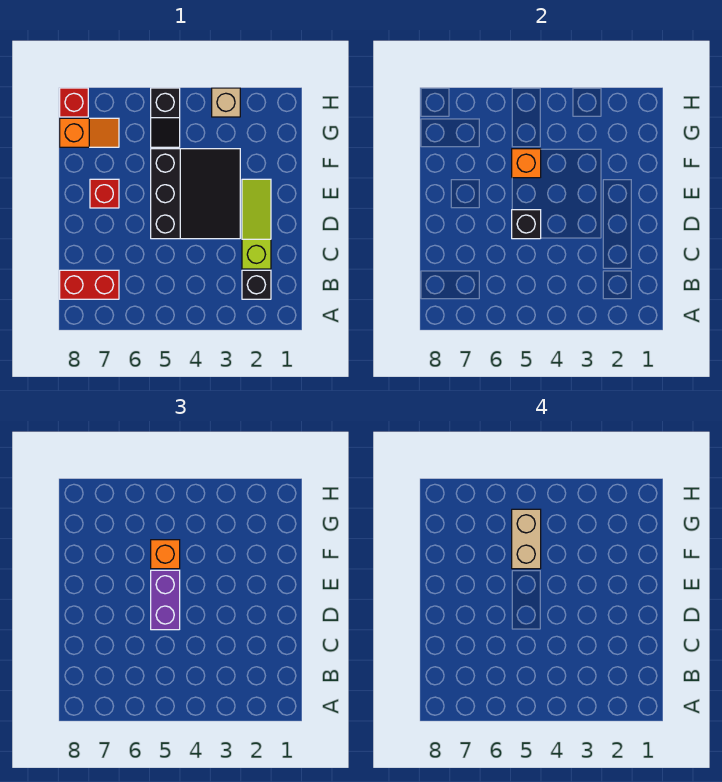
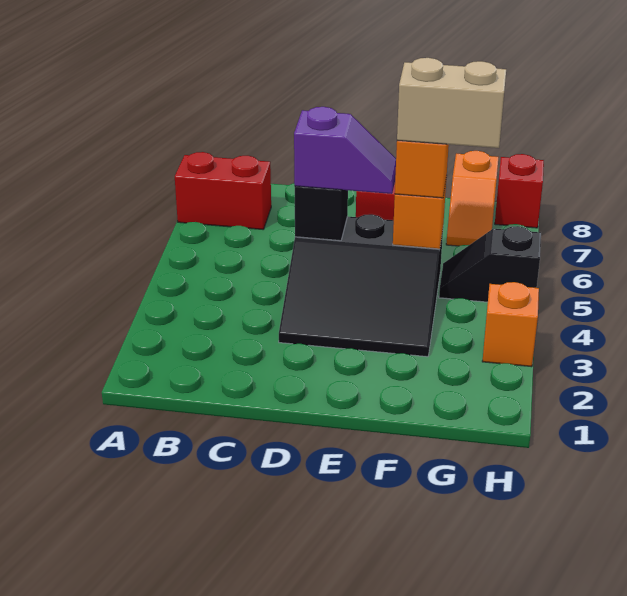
black 1x1 brick [242,270,271,299] -> none
red 1x2 brick [60,270,119,299] -> red 1x2 brick turned to [175,152,271,229]
lime 1x3 slope [242,179,271,269] -> none
purple 1x2 brick [151,570,180,630] -> purple 1x2 slope [294,107,396,194]
tan 1x1 brick [212,88,240,117] -> orange 1x1 brick [482,282,539,367]

